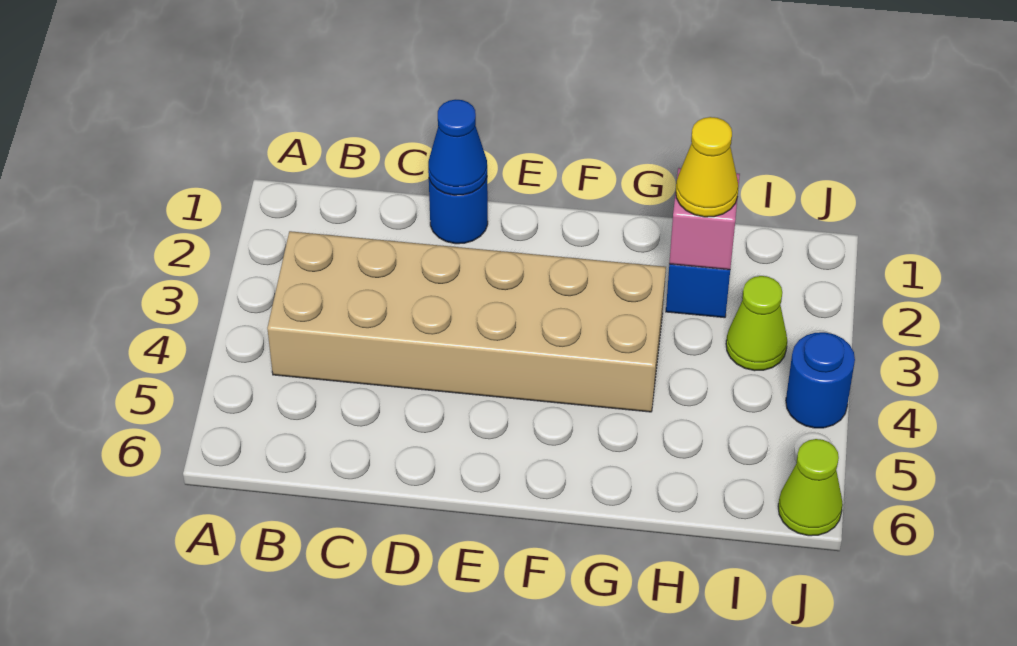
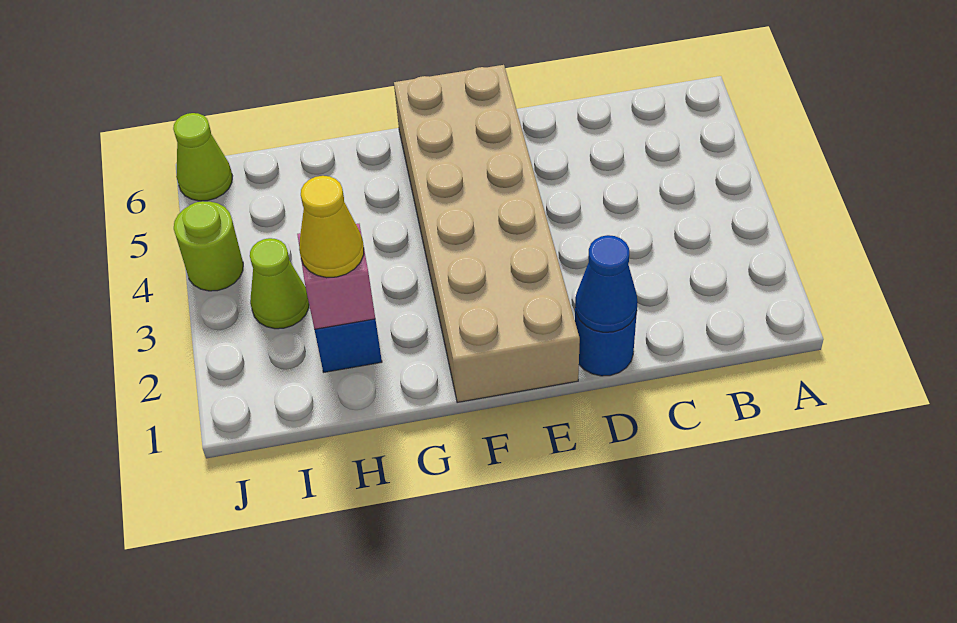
tan 2x6 brick [267,231,666,412] -> tan 2x6 brick turned to [394,65,580,403]
blue 1x1 round brick [786,332,855,428] -> lime 1x1 round brick [174,201,243,291]

